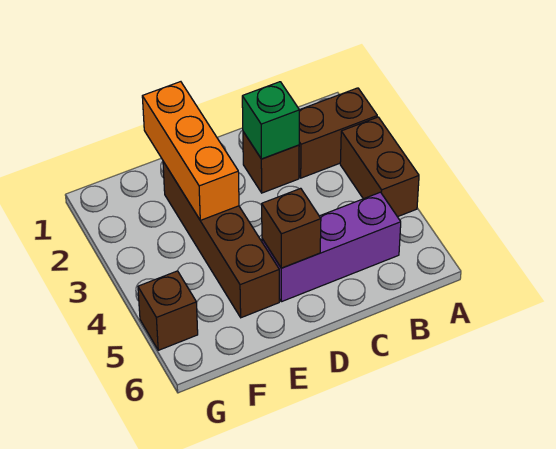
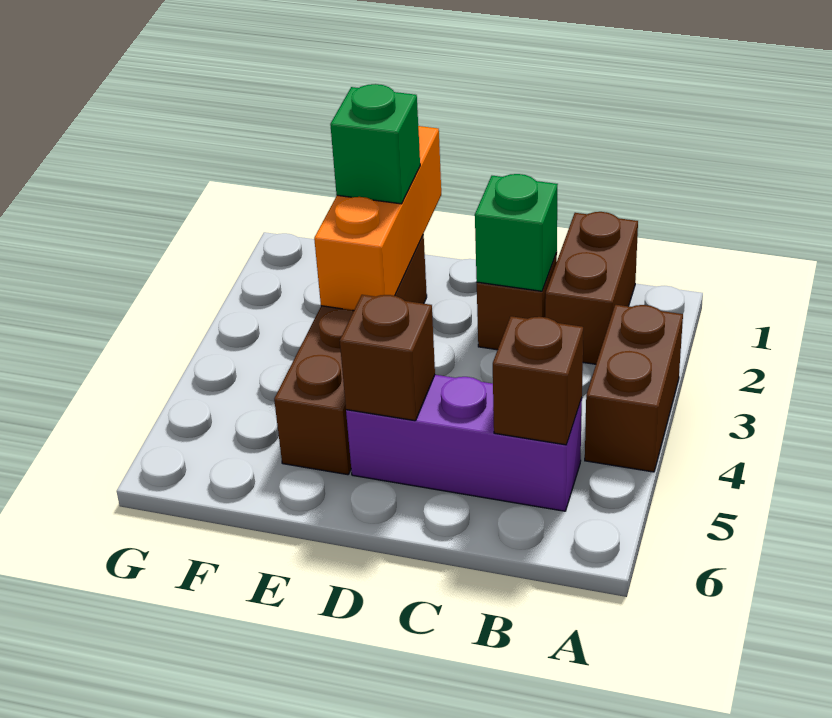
brown 1x2 brick [299,88,377,178] -> brown 1x2 brick turned to [545,212,638,364]
none -> green 1x1 brick [330,84,420,204]
brown 1x1 brick [138,271,198,350] -> brown 1x1 brick moved to [493,316,583,445]

